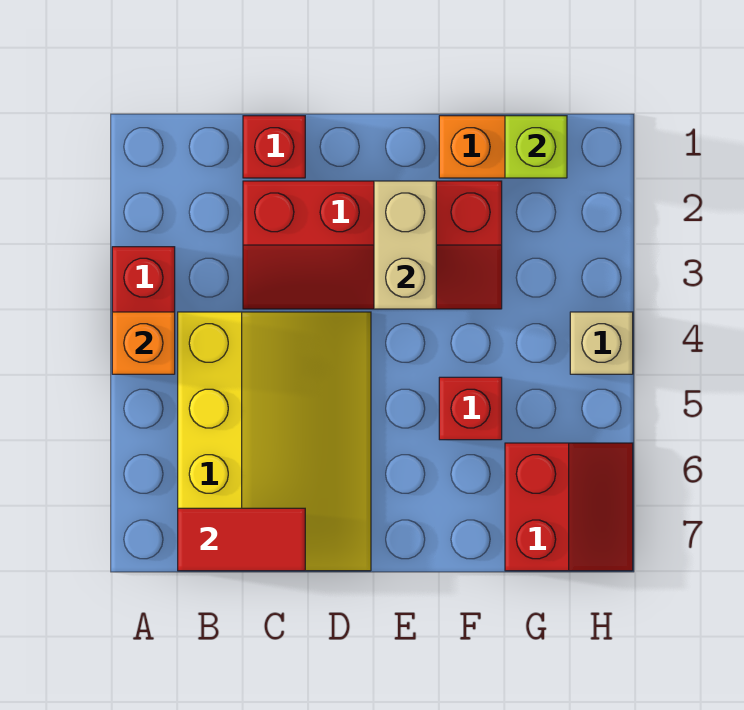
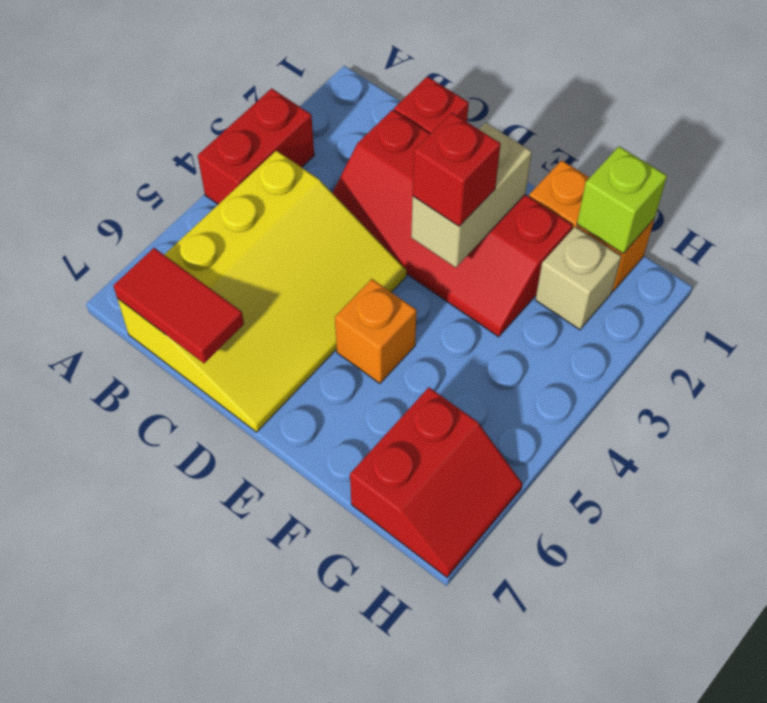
orange 1x1 brick [112,312,175,374] -> orange 1x1 brick moved to [335,279,417,383]
red 1x1 brick [439,377,502,440] -> red 1x1 brick moved to [413,113,501,226]
tan 1x1 brick [570,312,633,374] -> tan 1x1 brick moved to [535,227,621,330]

